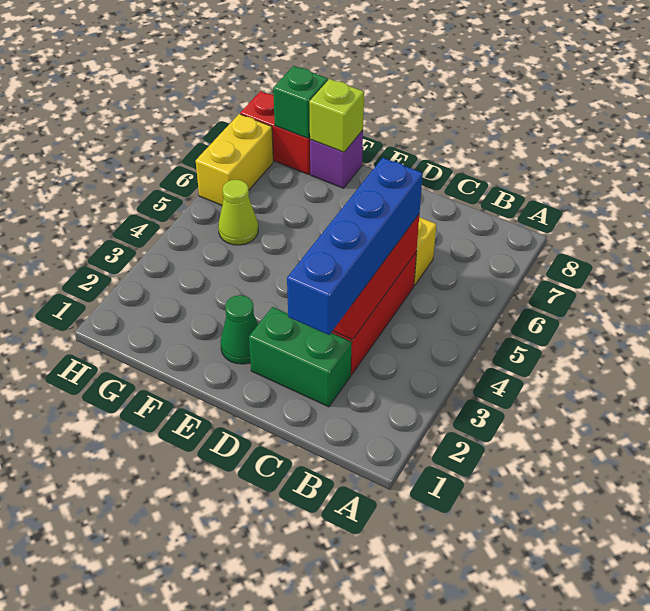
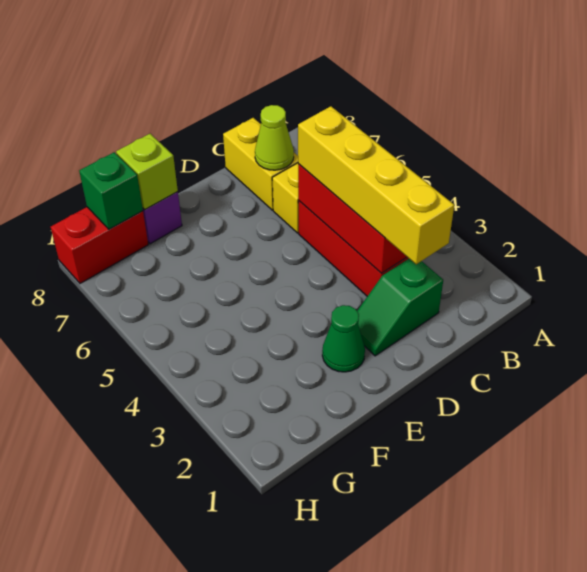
green 1x2 brick [249,307,352,407] -> green 1x2 slope [357,259,443,356]
blue 1x4 brick [287,158,423,335] -> yellow 1x4 brick [298,106,454,264]
lime 1x1 cone [218,180,258,245] -> lime 1x1 cone moved to [255,105,294,170]
yellow 1x2 brick [196,114,273,205] -> yellow 1x2 brick moved to [223,118,298,210]

